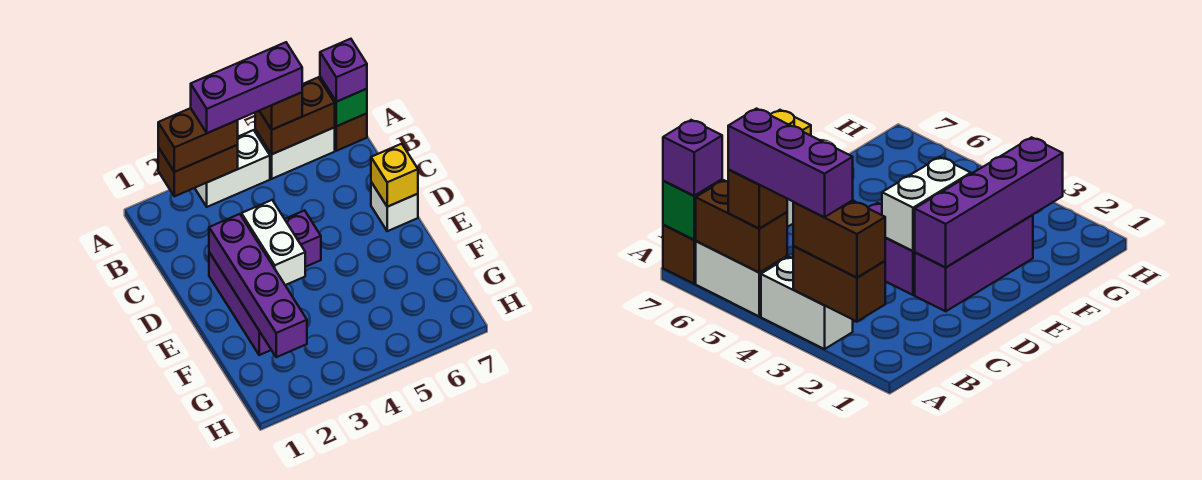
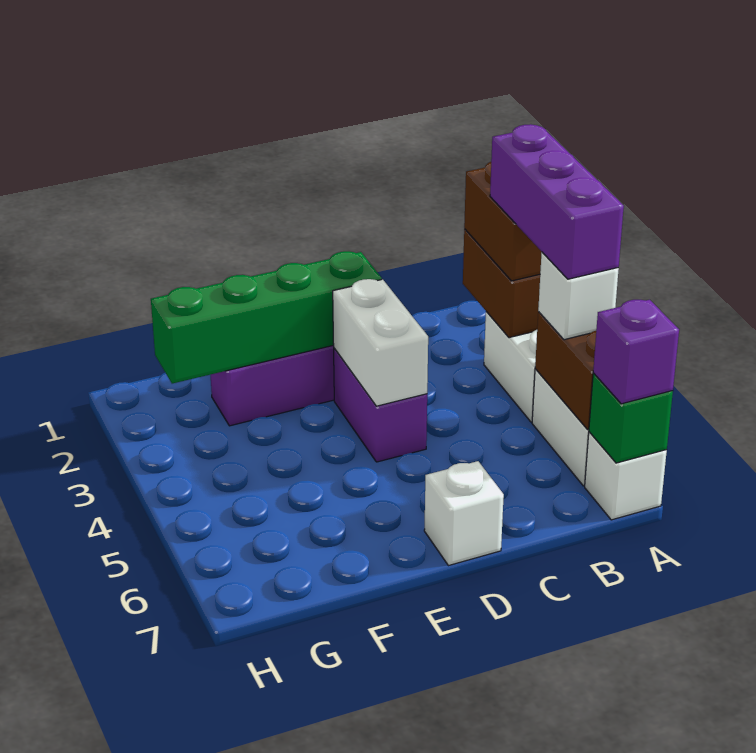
brown 1x1 brick [259,92,302,130] -> white 1x1 brick [538,252,619,340]
brown 1x1 brick [335,113,367,151] -> white 1x1 brick [585,432,667,520]
purple 1x4 brick [209,214,307,357] -> green 1x4 brick [151,251,382,384]
white 1x2 brick [242,200,305,285] -> white 1x2 brick turned to [333,279,428,406]
yellow 1x1 brick [371,144,418,207] -> none

